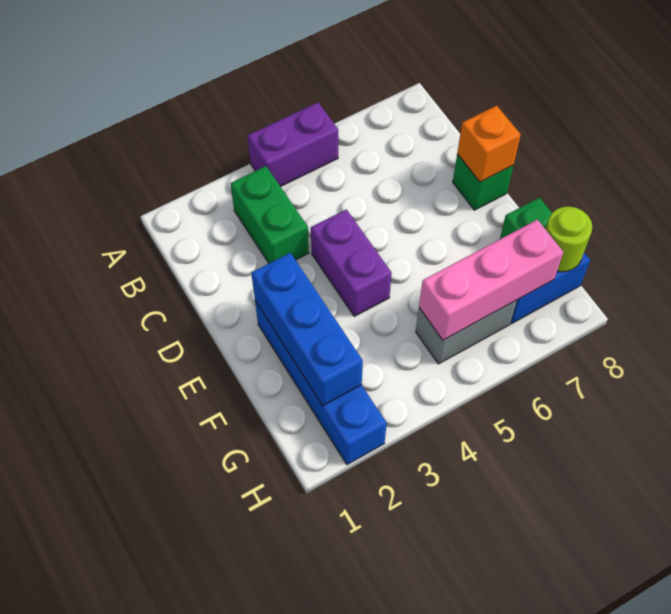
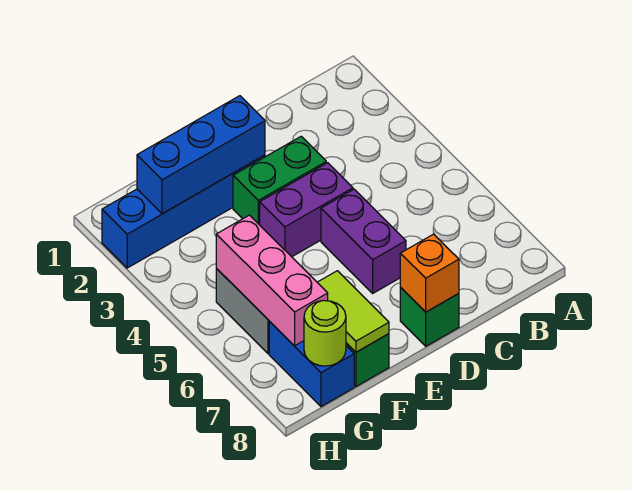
purple 1x2 brick [248,102,338,187] -> purple 1x2 brick moved to [321,189,406,293]
green 1x2 brick [230,166,309,263] -> green 1x2 brick moved to [233,136,326,225]
none -> lime 1x2 tile [317,271,389,352]

